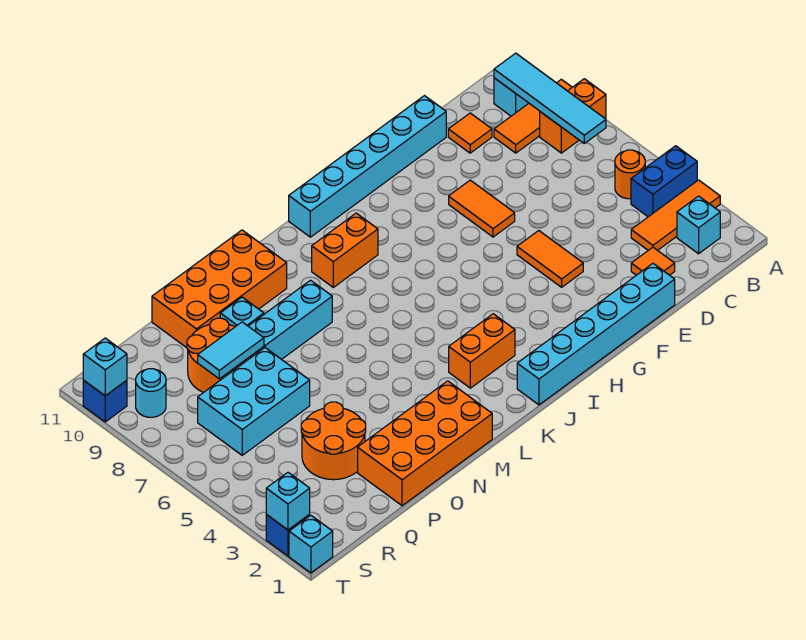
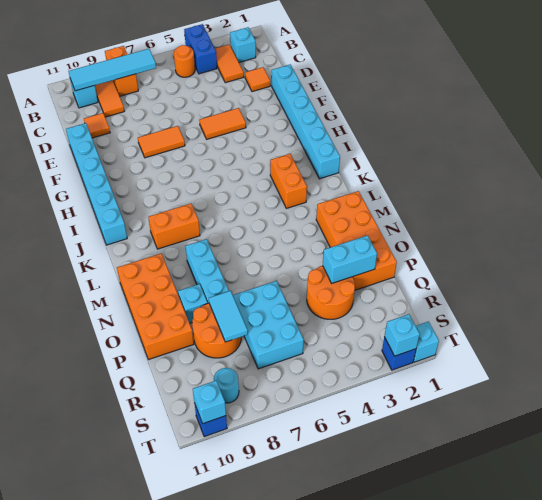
orange 1x3 tile [631,180,720,250] -> orange 1x2 tile [215,44,244,83]
orange 1x2 brick [312,213,378,287] -> orange 1x2 brick turned to [148,204,200,249]
none -> cyan 1x2 brick [323,235,377,283]

